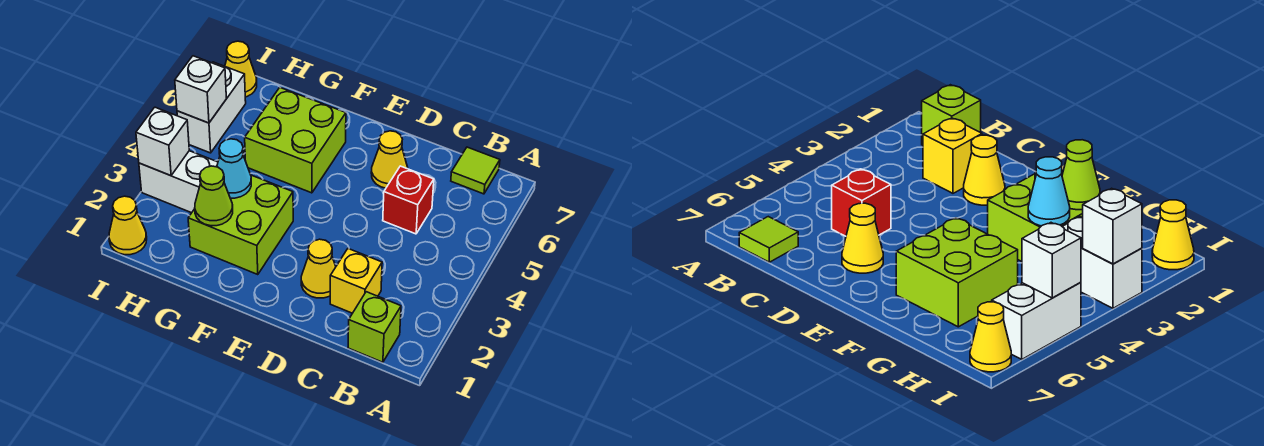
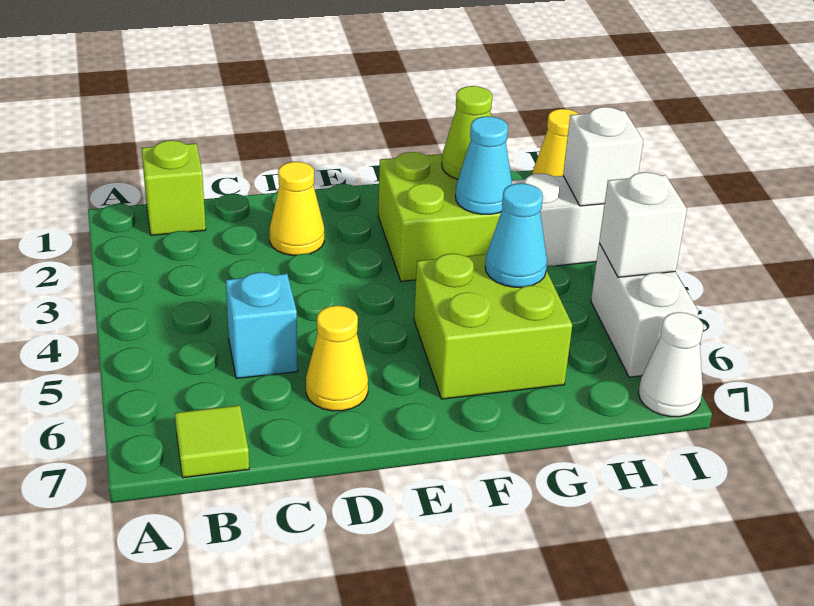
yellow 1x1 brick [330,249,382,313] -> none
red 1x1 brick [383,166,434,234] -> cyan 1x1 brick [226,272,298,379]
none -> cyan 1x1 cone [485,183,547,287]
yellow 1x1 cone [225,41,257,97] -> white 1x1 cone [638,312,704,417]

